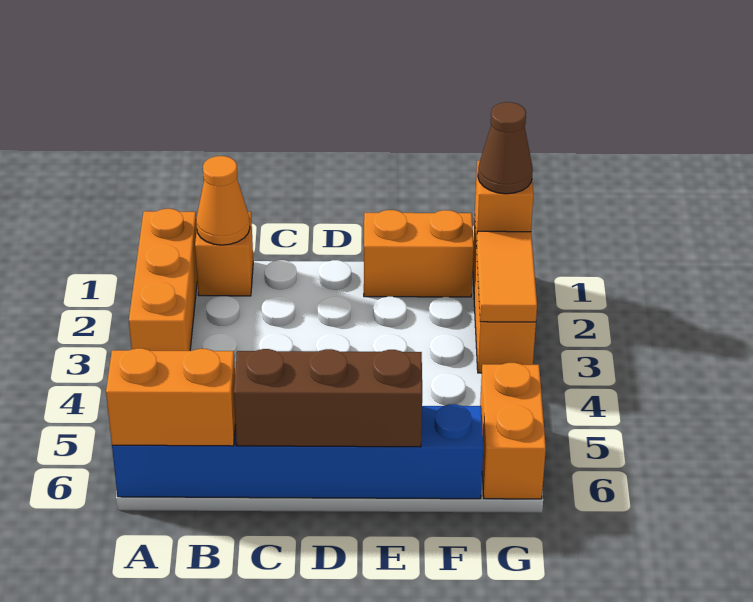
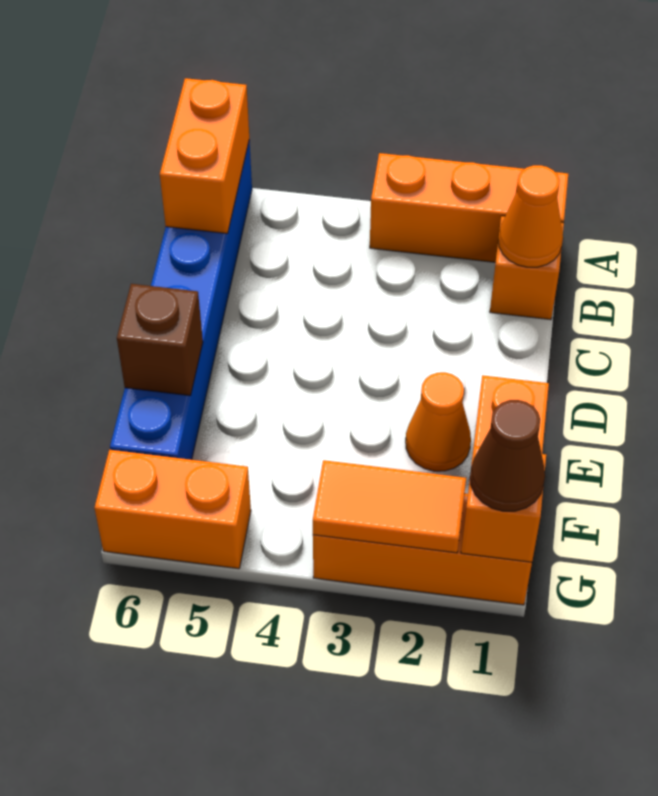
brown 1x3 brick [234,349,422,447] -> brown 1x1 brick [117,284,203,396]
none -> orange 1x1 cone [406,372,471,471]

